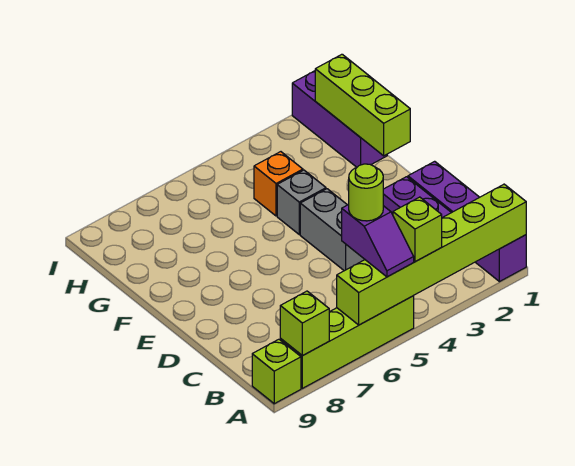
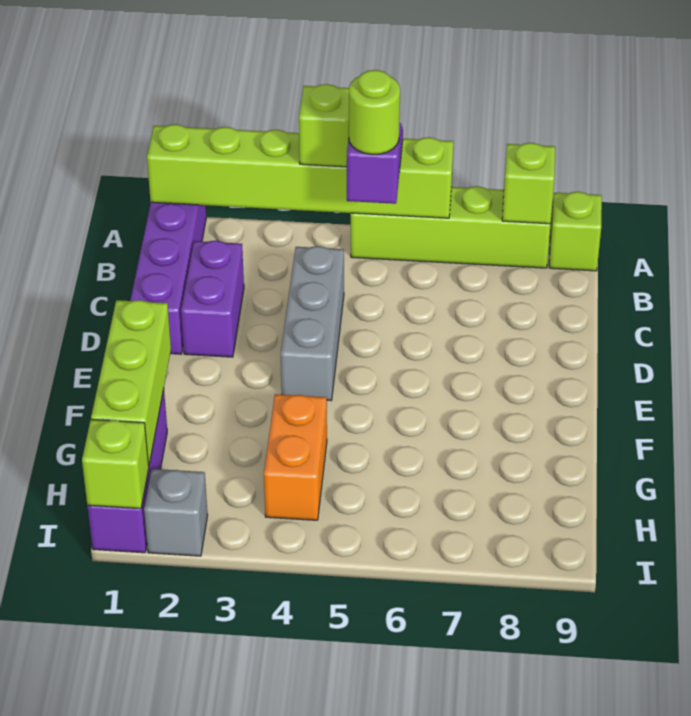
grey 1x2 brick [300,189,365,271] -> grey 1x3 brick [281,246,344,400]
grey 1x1 brick [277,170,326,234] -> grey 1x1 brick moved to [144,469,208,556]
orange 1x1 brick [254,152,303,216] -> orange 1x2 brick [264,394,327,520]
none -> lime 1x1 brick [82,419,149,509]

